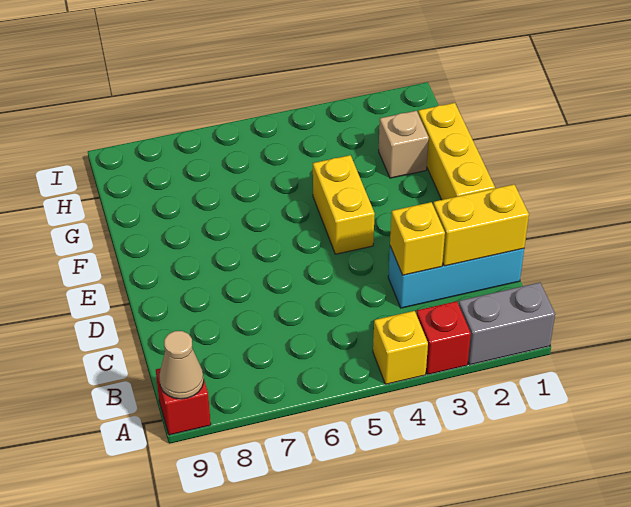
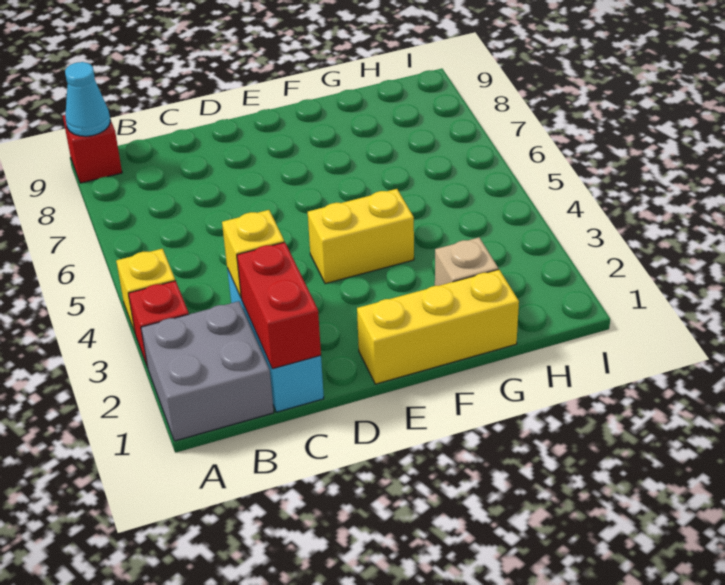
grey 1x2 brick [459,282,555,365] -> grey 2x2 brick [141,301,274,441]
tan 1x1 cone [159,331,204,399] -> cyan 1x1 cone [65,62,110,136]
yellow 1x2 brick [433,184,529,266] -> red 1x2 brick [237,242,321,369]

